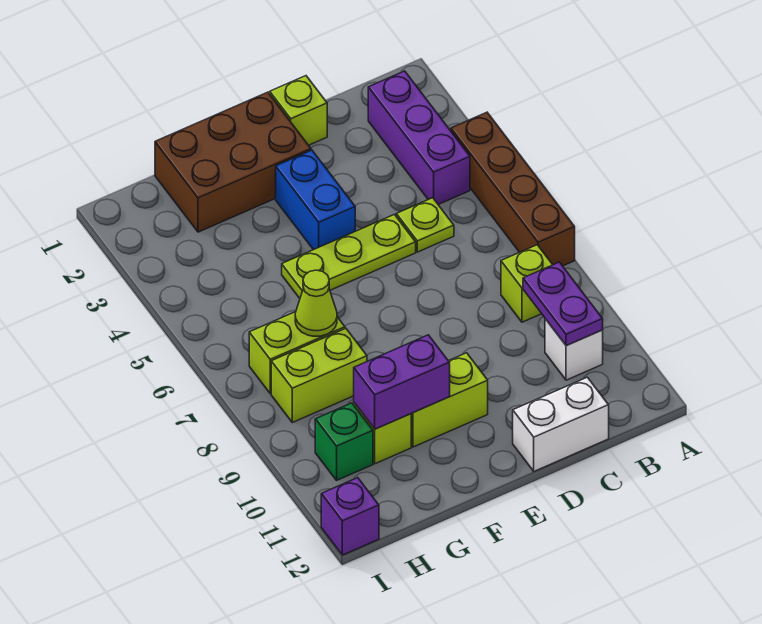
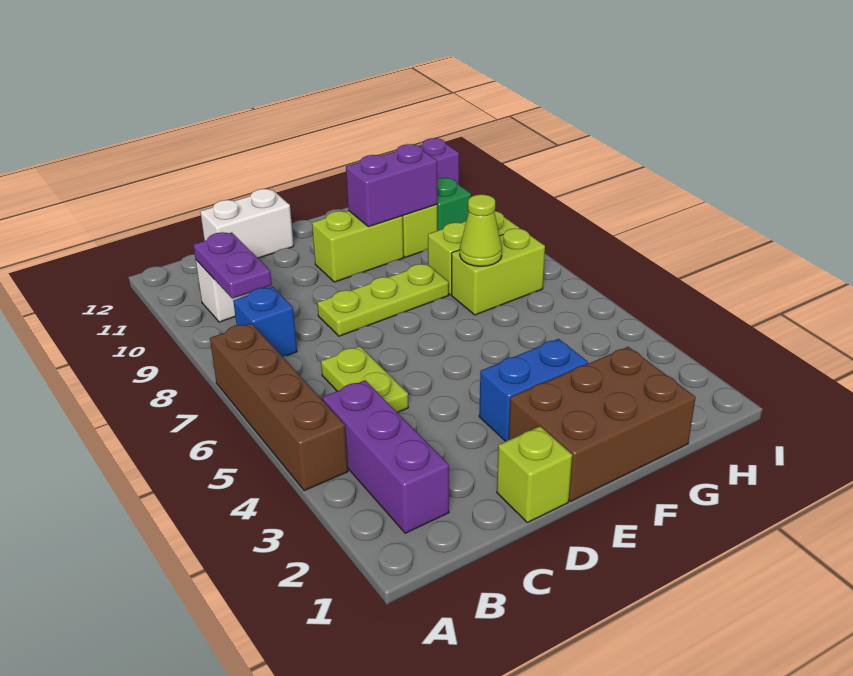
lime 1x1 brick [501,245,553,322] -> blue 1x1 brick [233,287,297,357]
lime 1x1 plate [396,198,454,252] -> lime 1x2 plate [321,346,408,413]
lime 1x3 plate [282,215,416,298] -> lime 1x3 plate moved to [317,264,449,336]
blue 1x2 brick [276,150,355,250] -> blue 1x2 brick turned to [479,339,588,441]

